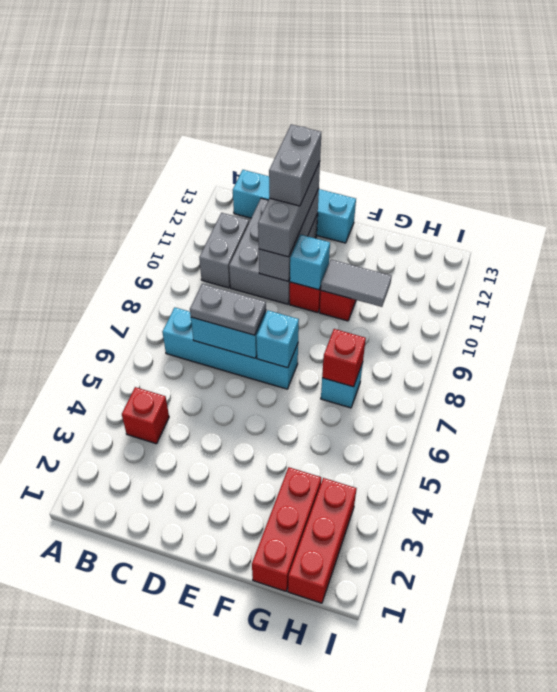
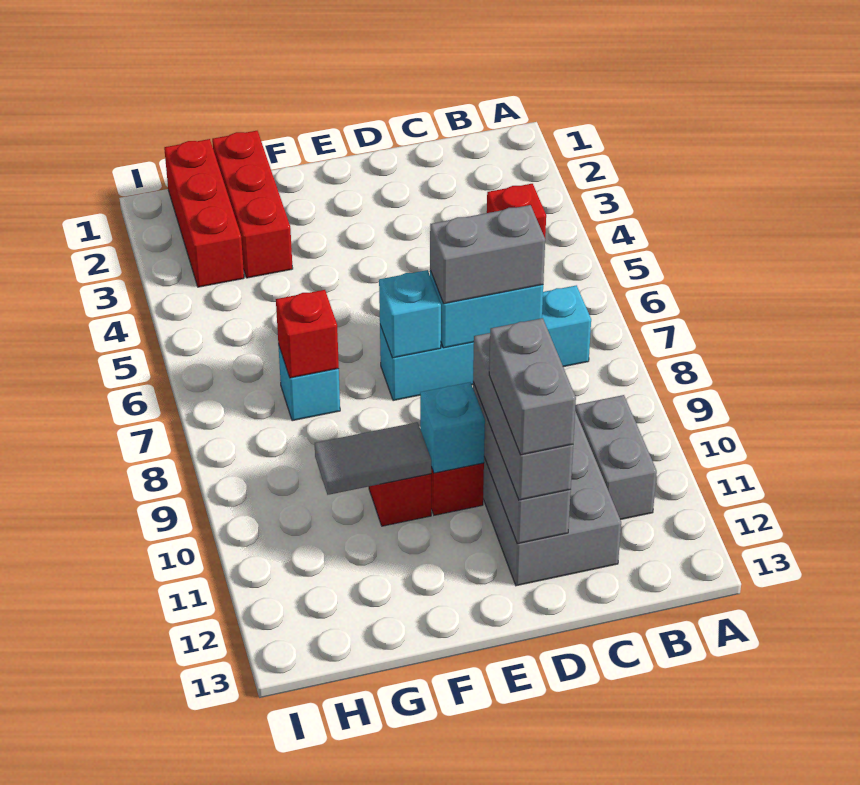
cyan 1x4 brick [233,170,356,243] -> none
grey 1x2 plate [190,284,266,335] -> grey 1x2 brick [430,205,545,304]

